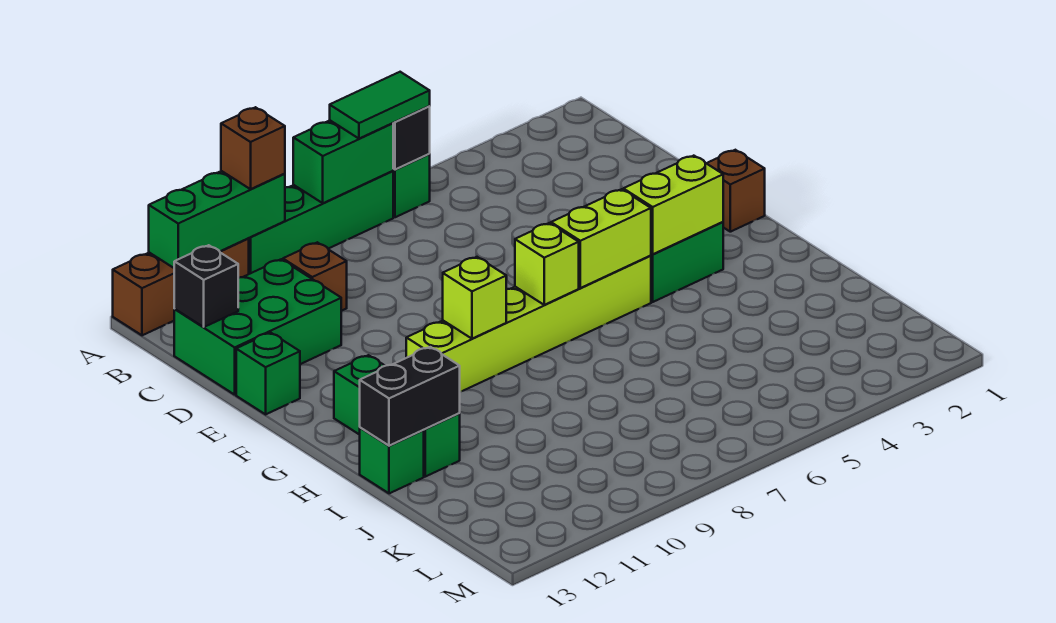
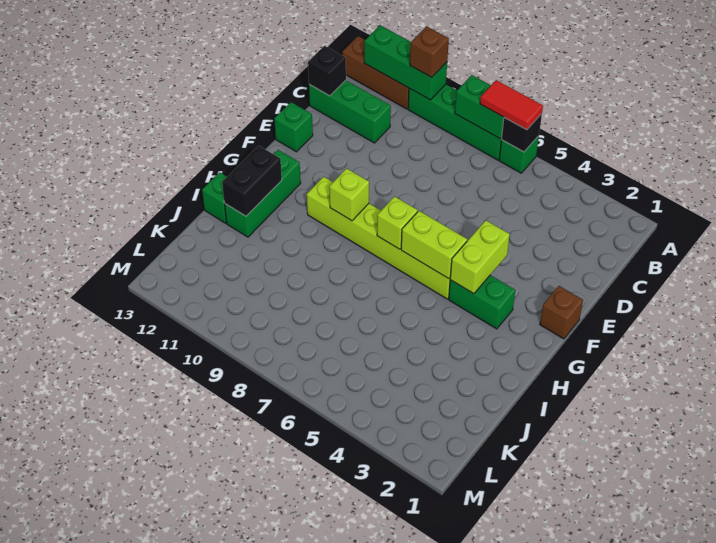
green 1x2 tile [330,72,430,139] -> red 1x2 tile [480,80,543,130]
brown 1x1 brick [283,242,347,311] -> none
green 2x3 brick [174,259,341,395] -> green 1x3 brick [309,80,391,143]
lime 1x2 brick [623,156,723,254] -> lime 1x2 brick turned to [450,220,510,294]
black 1x2 brick [360,347,460,446] -> black 1x2 brick turned to [222,146,282,216]

